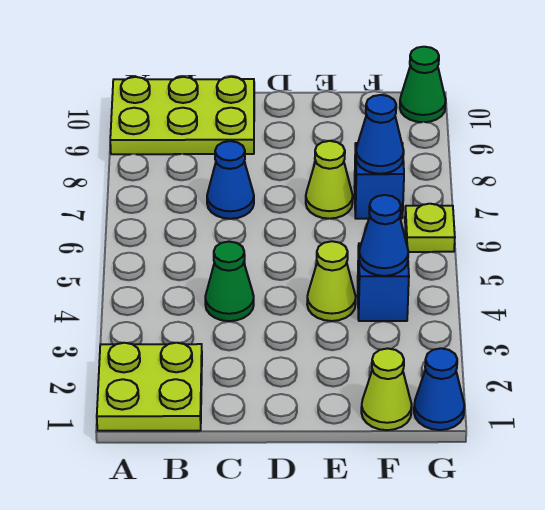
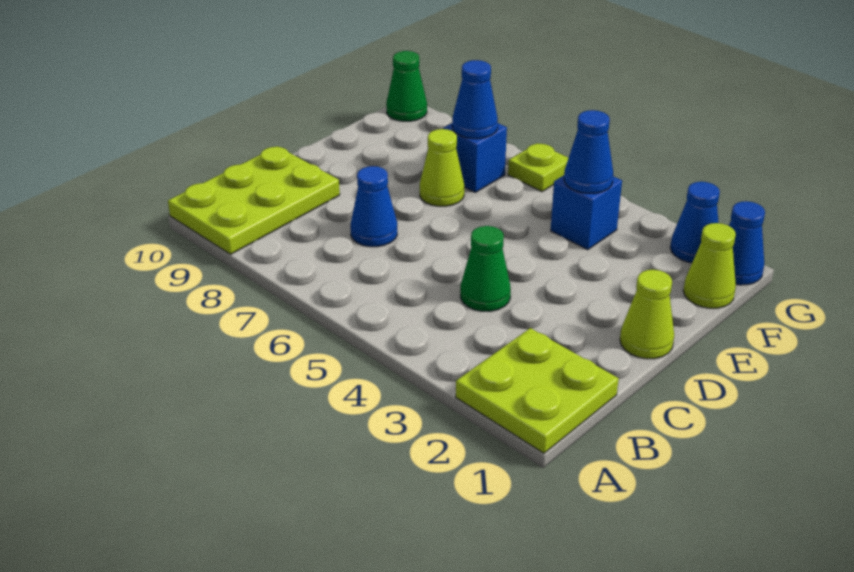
lime 1x1 cone [307,241,356,321] -> lime 1x1 cone moved to [620,270,674,359]
none -> blue 1x1 cone [670,182,720,263]

